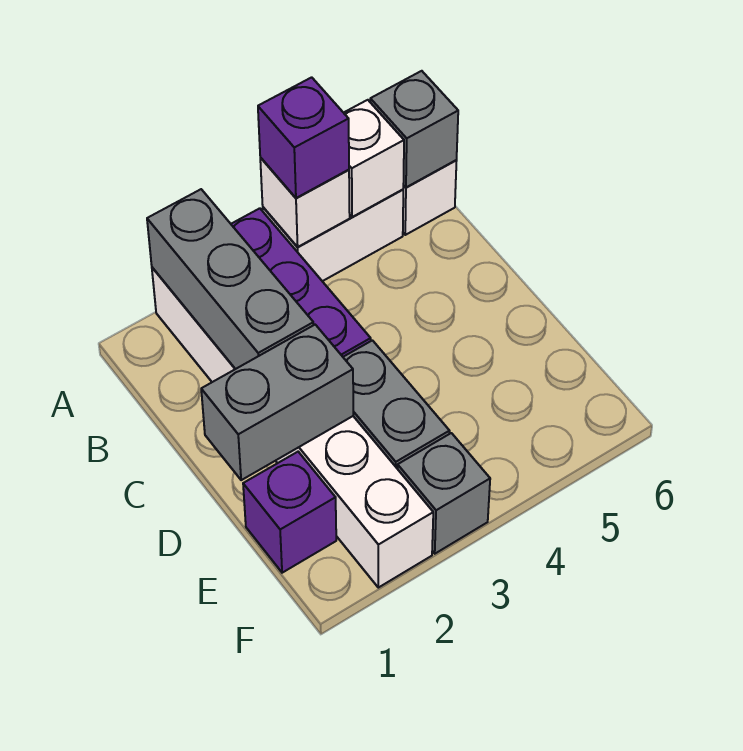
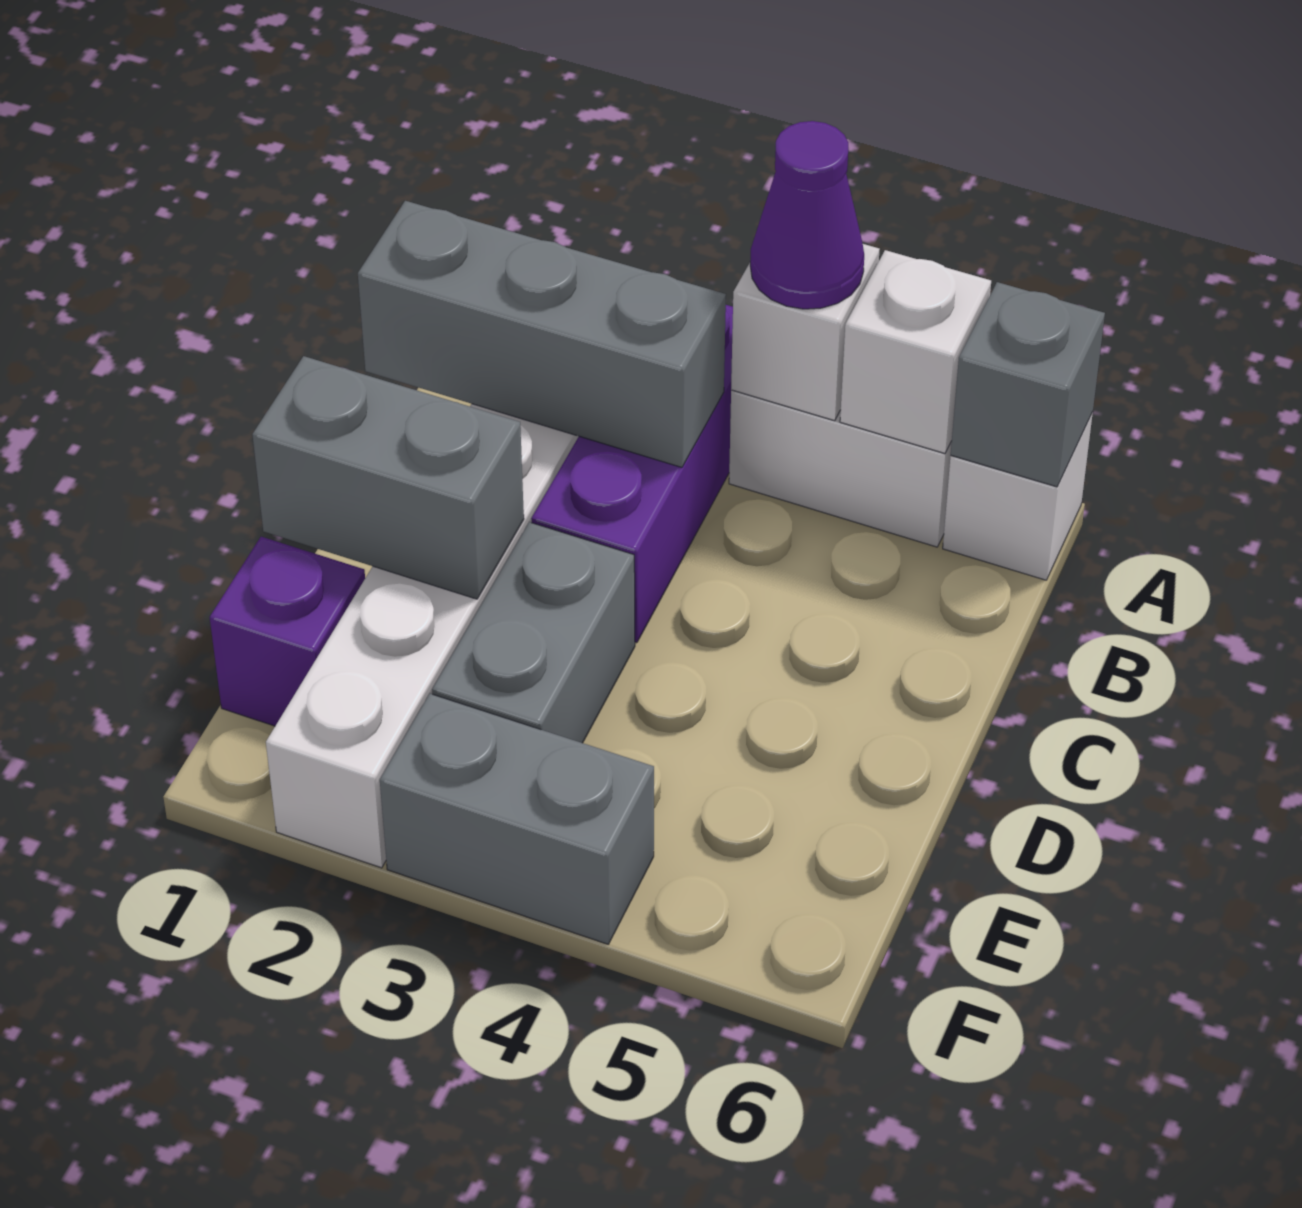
grey 1x3 brick [147,189,314,369] -> grey 1x3 brick turned to [358,201,726,467]
purple 1x1 brick [258,77,349,198] -> purple 1x1 cone [750,121,864,309]
grey 1x1 brick [398,433,490,554] -> grey 1x2 brick [380,694,654,944]

